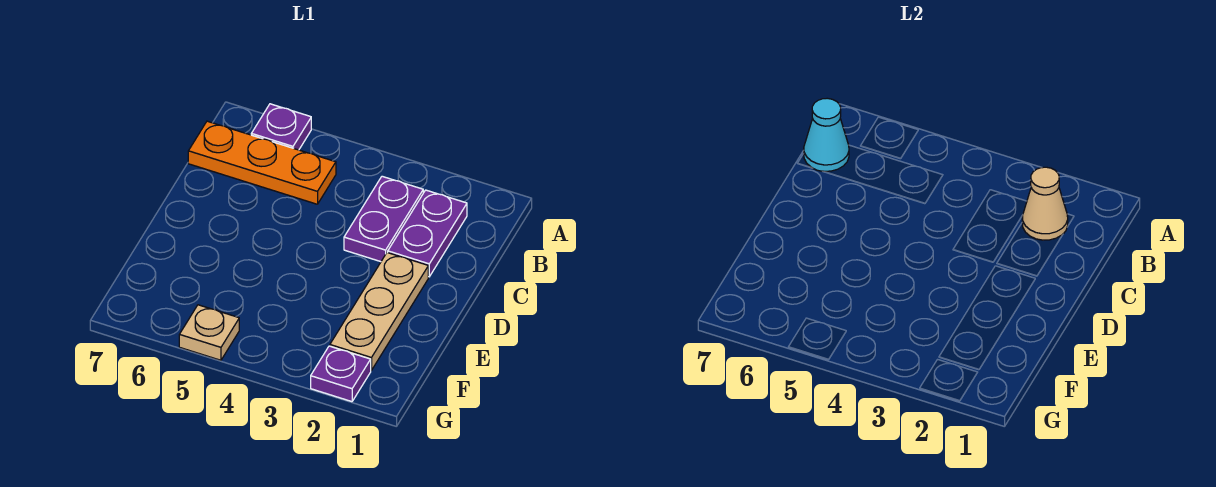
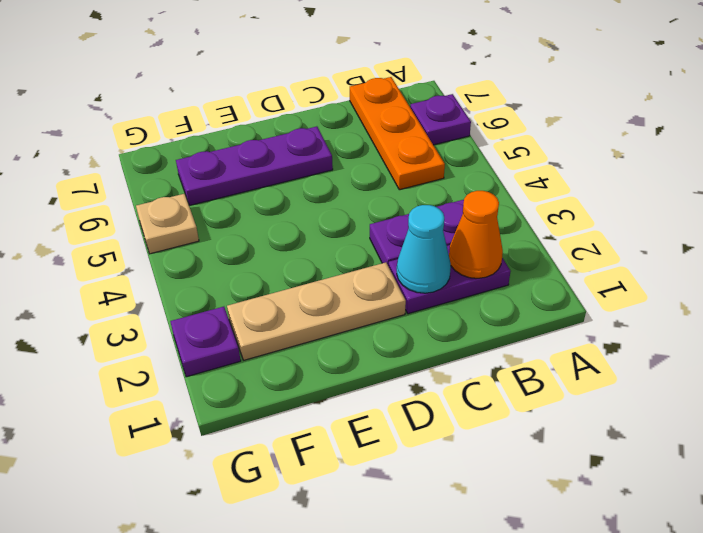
tan 1x1 cone [1022,167,1068,240] -> orange 1x1 cone [449,191,503,278]
cyan 1x1 cone [804,98,849,171] -> cyan 1x1 cone moved to [397,205,451,293]
none -> purple 1x3 plate [176,126,333,205]

